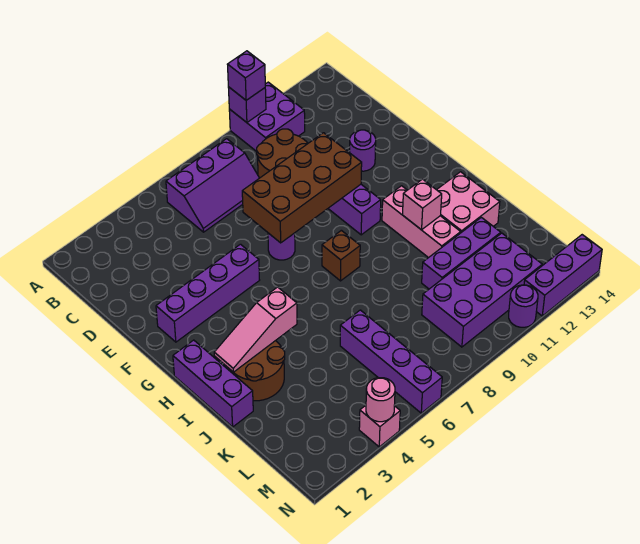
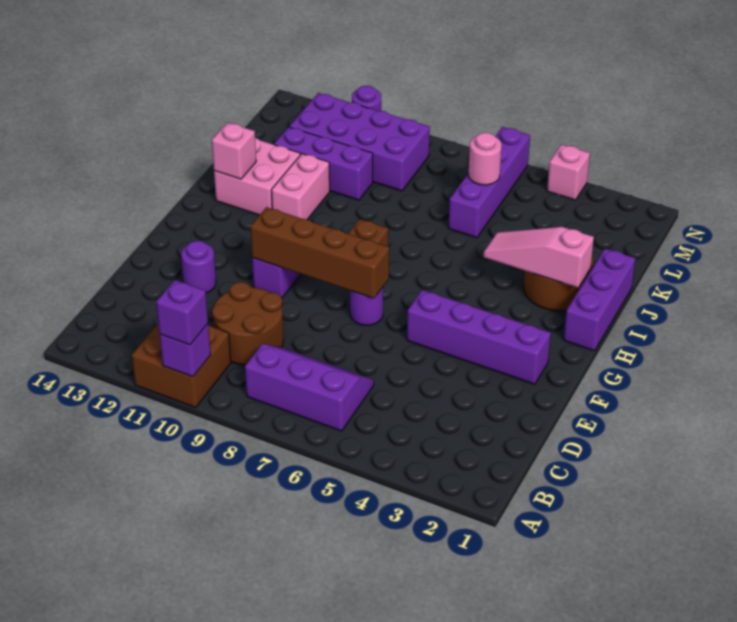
purple 2x2 brick [229,82,305,152] -> brown 2x2 brick [132,324,231,408]
brown 2x4 brick [242,133,362,243] -> brown 1x4 brick [250,207,389,298]
pink 1x3 brick [382,186,461,258] -> pink 1x2 brick [271,154,330,219]
pink 1x3 slope [214,287,297,372] -> pink 1x3 slope turned to [484,227,594,288]
pink 1x1 brick [403,179,442,230] -> pink 1x1 brick moved to [212,123,256,179]
pink 1x1 round brick [366,378,395,422] -> pink 1x1 round brick moved to [469,133,502,185]
purple 1x3 brick [524,235,602,316] -> none

